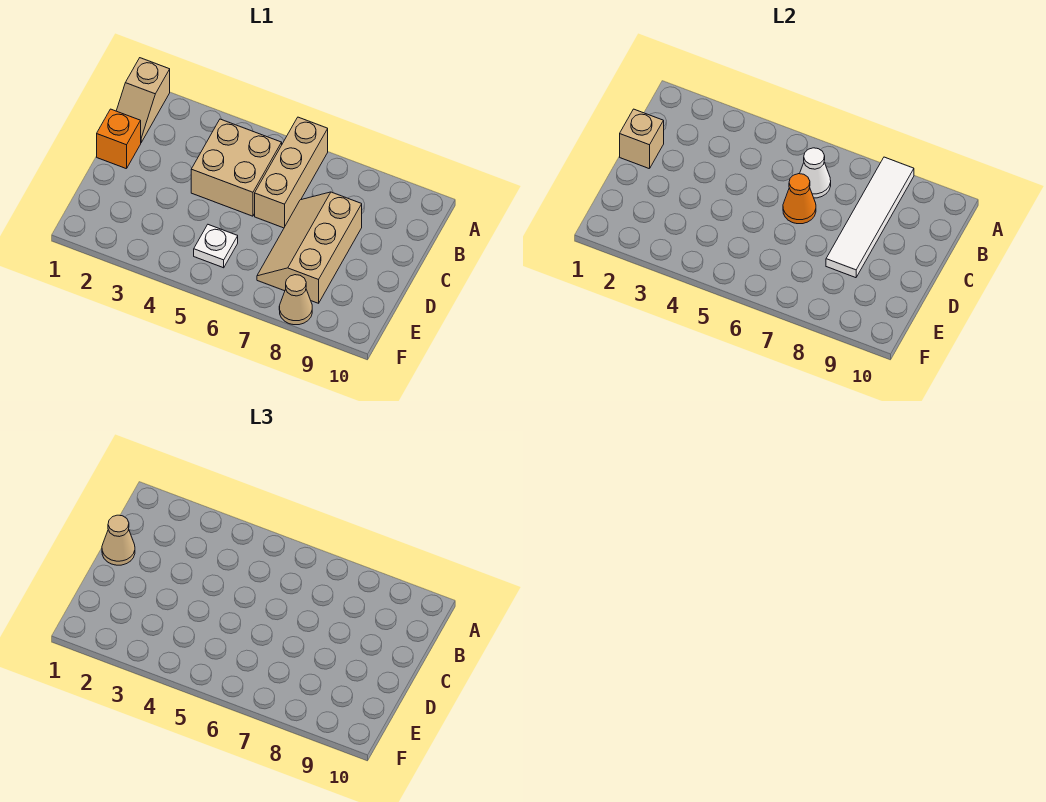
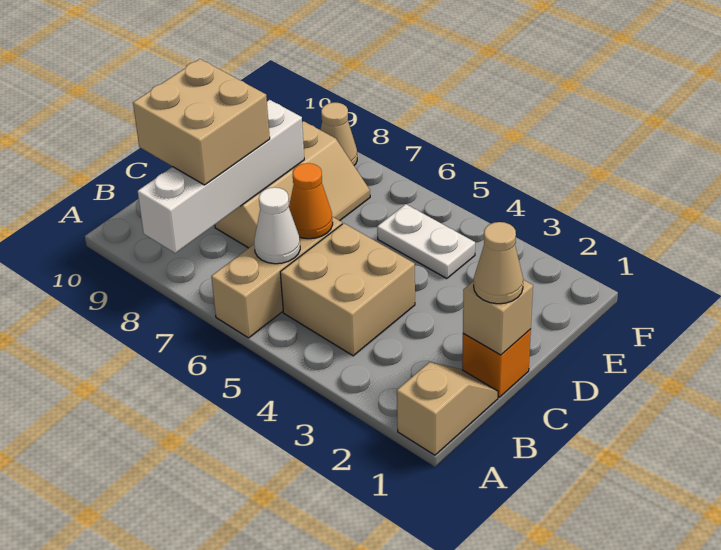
white 1x4 tile [826,157,914,278] -> white 1x4 brick [138,100,304,253]
none -> tan 2x2 brick [133,59,270,185]
white 1x1 plate [194,225,238,268] -> white 1x2 plate [377,204,475,279]

